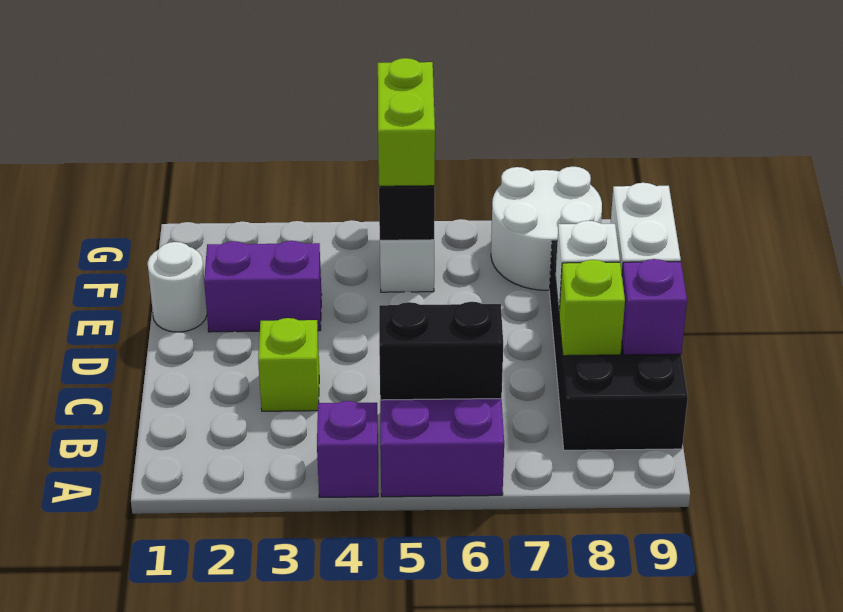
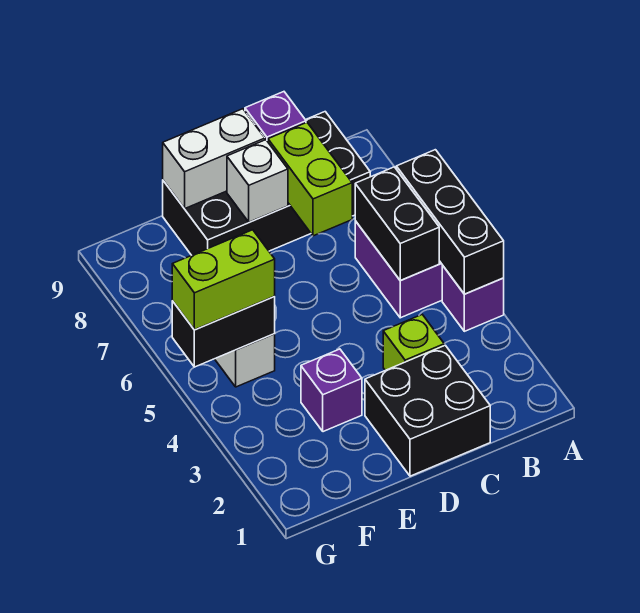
none -> black 1x3 brick [396,150,504,294]
none -> black 2x2 brick [365,345,490,476]
lime 1x1 brick [559,260,625,356] -> lime 1x2 brick [268,123,352,236]
white 1x1 round brick [148,242,207,332] -> none
purple 1x2 brick [204,241,322,332] -> purple 1x1 brick [301,349,362,432]
white 2x2 round brick [491,167,602,290] -> none

